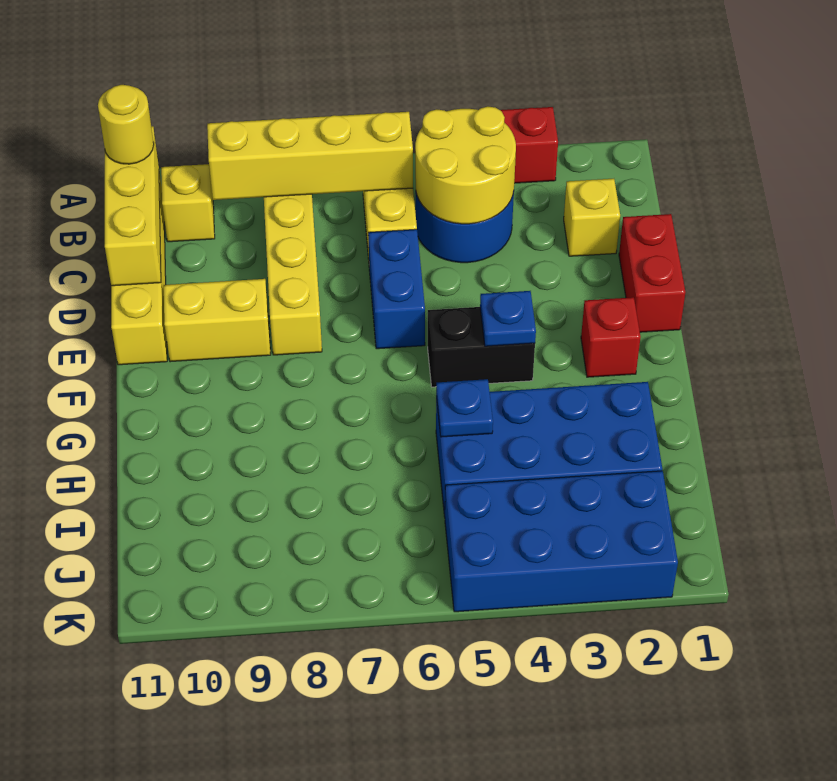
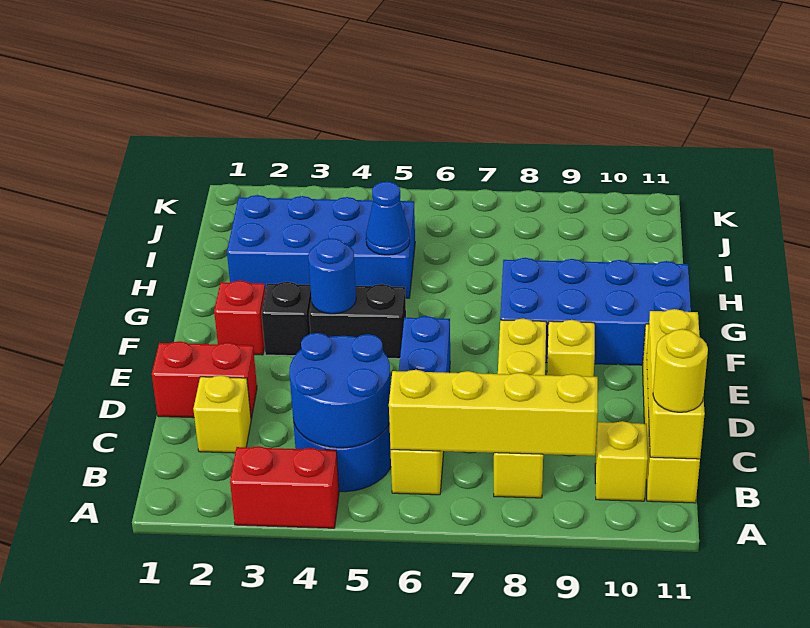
yellow 2x2 round brick [415,106,516,224] -> blue 2x2 round brick [289,333,391,448]
red 1x2 brick [619,214,685,332] -> red 1x2 brick turned to [152,341,257,419]
yellow 1x2 brick [164,279,271,362] -> yellow 1x1 brick [547,320,595,377]
none -> black 1x1 brick [262,282,311,356]
blue 1x1 plate [480,291,536,346] -> blue 1x1 round brick [308,238,356,314]
blue 1x1 plate [436,379,493,437] -> blue 1x1 cone [366,182,410,255]
blue 2x4 brick [445,471,678,612] -> blue 2x4 brick moved to [500,258,691,365]

